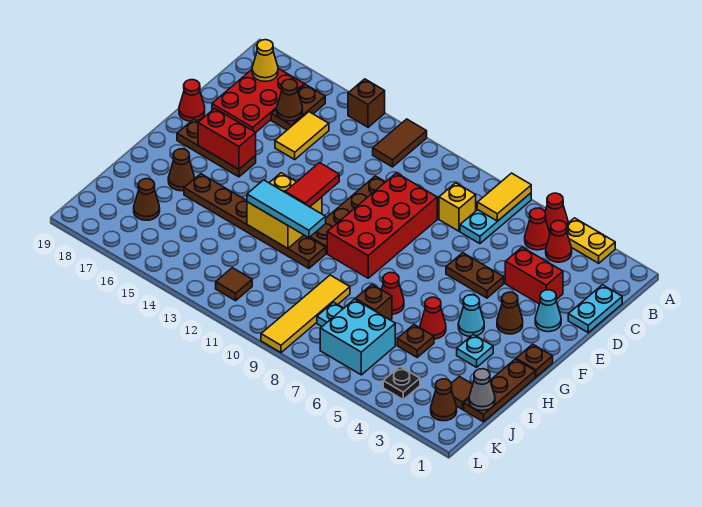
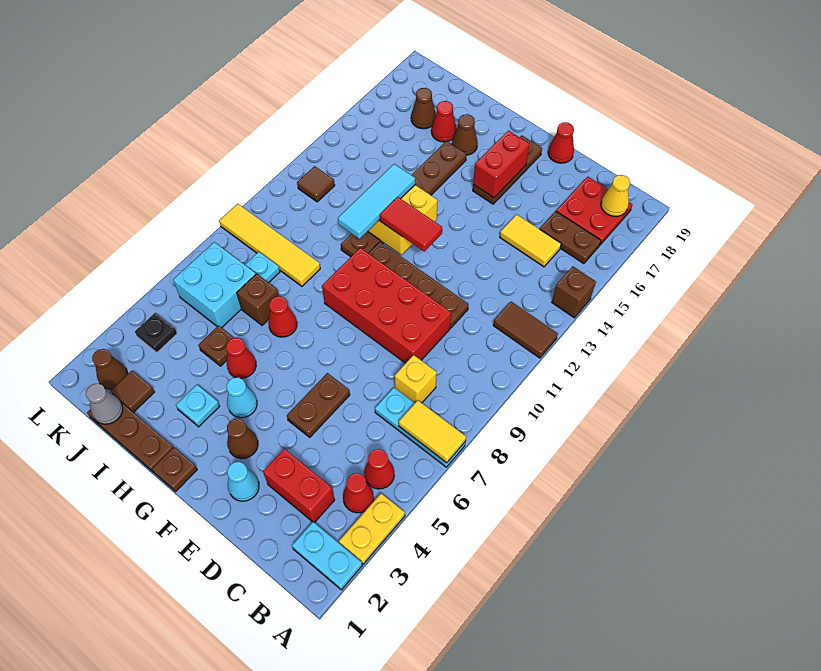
red 1x1 cone [545,193,568,233] -> red 1x1 cone moved to [431,101,457,142]
red 2x3 plate [212,68,304,133] -> red 2x2 plate [556,177,633,245]
cyan 1x2 plate [568,285,622,332] -> cyan 1x2 plate moved to [292,522,362,590]
brown 1x1 cone [277,79,303,121] -> none
red 1x2 brick [505,247,563,304] -> red 1x2 brick turned to [263,449,335,523]

